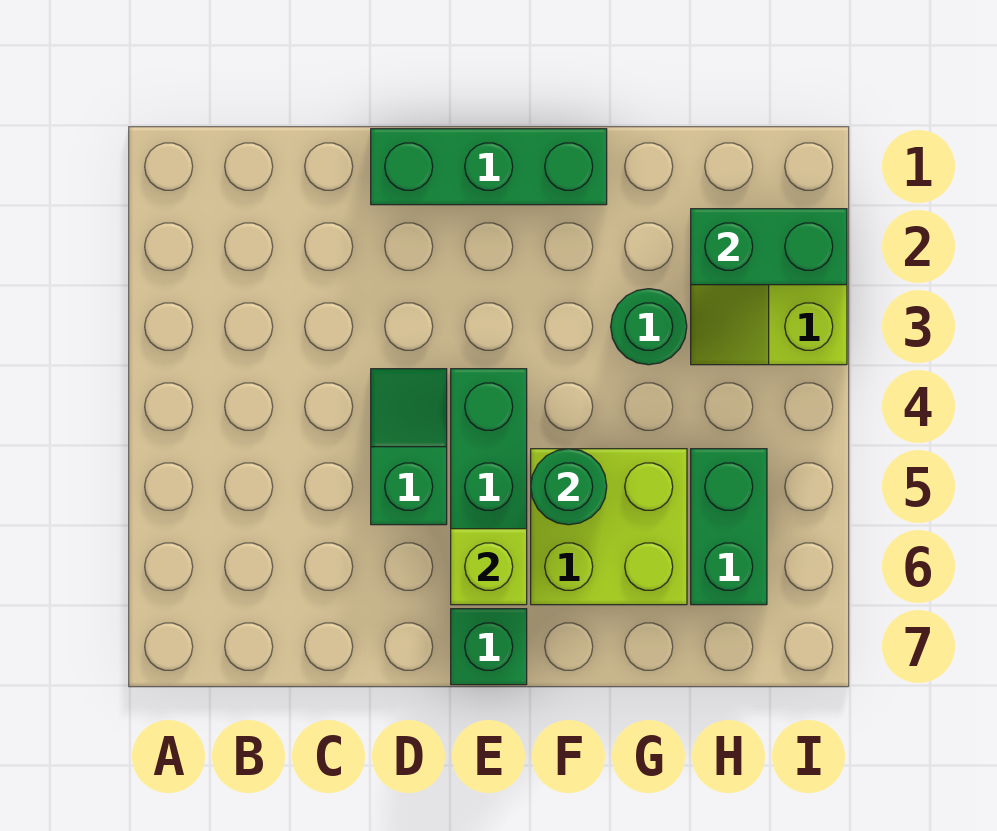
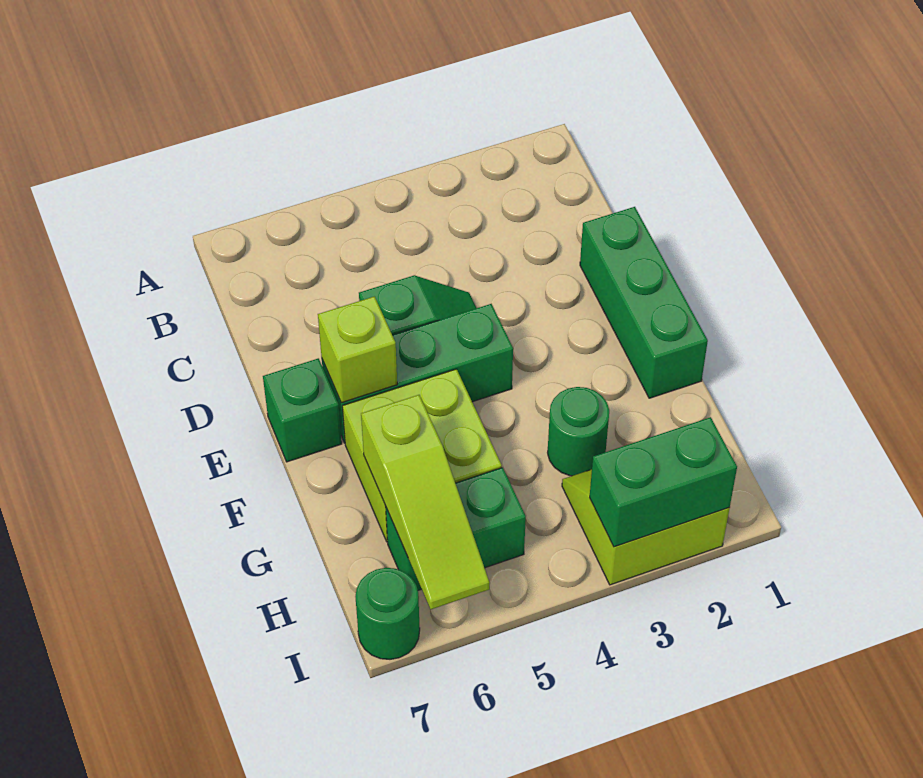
green 1x1 round brick [531,449,607,525] -> green 1x1 round brick moved to [355,568,420,659]
none -> lime 1x3 slope [361,395,490,609]
green 1x2 brick [691,209,847,285] -> green 1x2 brick turned to [590,417,737,547]

